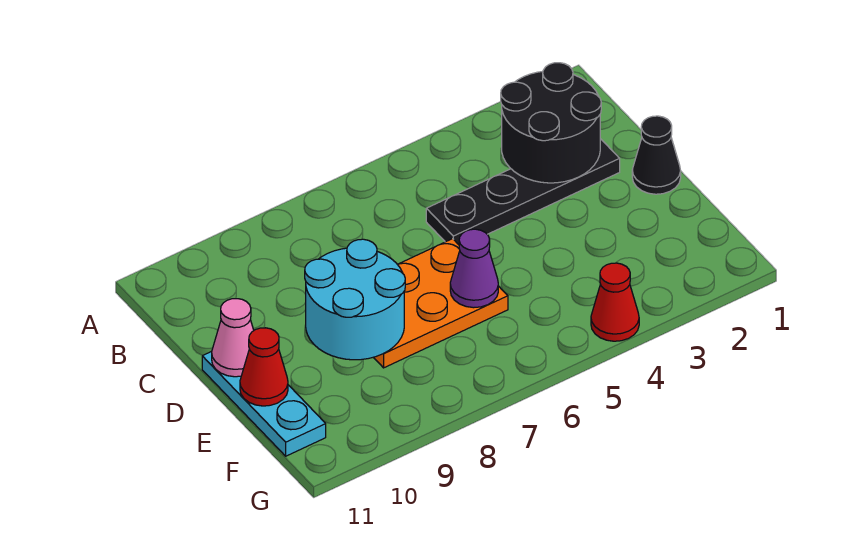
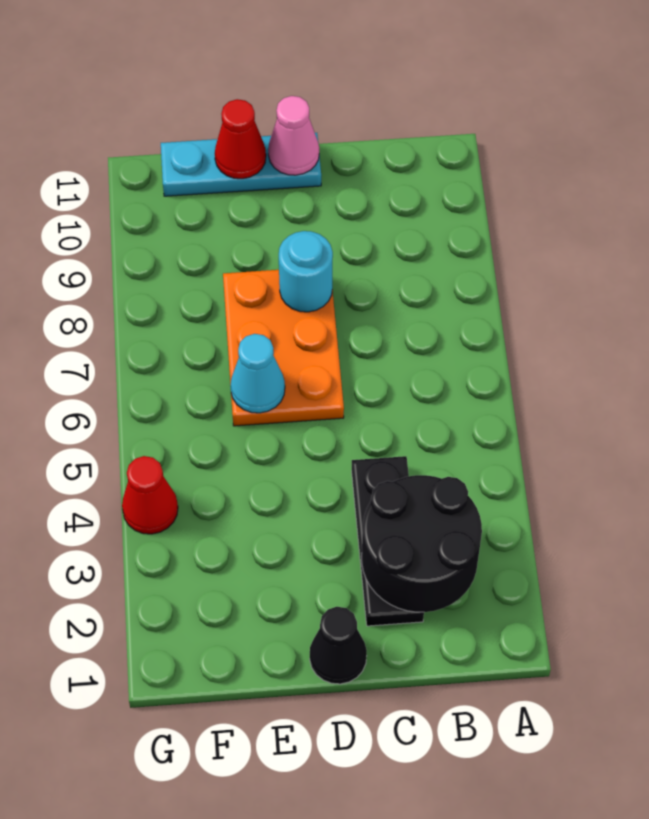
black 1x4 plate [426,139,620,245] -> black 1x3 plate [352,456,424,626]
cyan 2x2 round brick [305,239,405,360] -> cyan 1x1 round brick [279,231,333,312]
purple 1x1 cone [450,229,498,308] -> cyan 1x1 cone [231,334,285,413]

